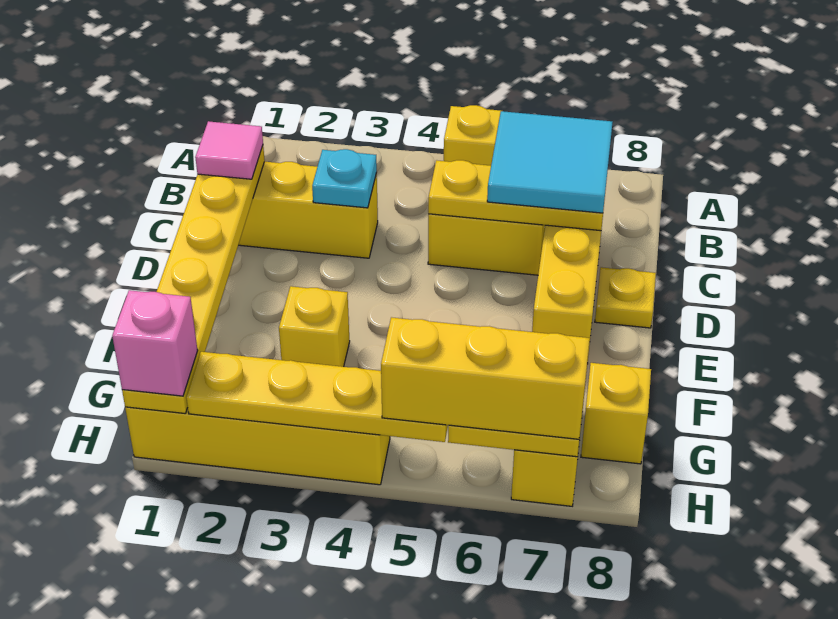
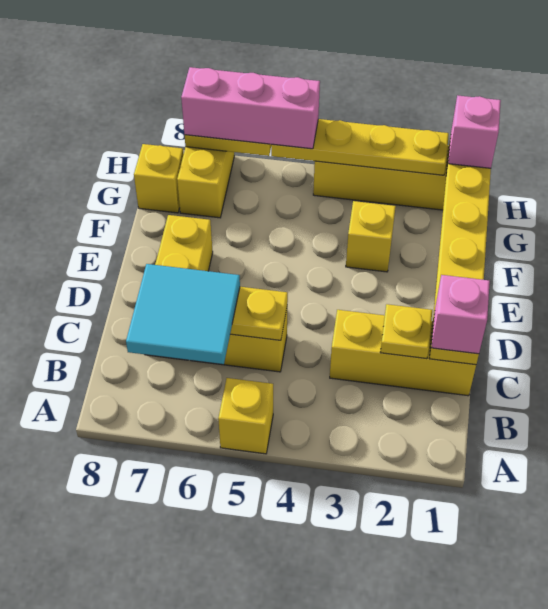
pink 1x1 tile [195,121,263,179] -> pink 1x1 brick [431,275,490,354]
cyan 1x1 plate [312,149,377,208] -> none
yellow 1x1 plate [595,267,656,328] -> yellow 1x1 plate moved to [380,304,432,359]
yellow 1x3 brick [381,317,590,439] -> pink 1x3 brick [181,67,320,149]

